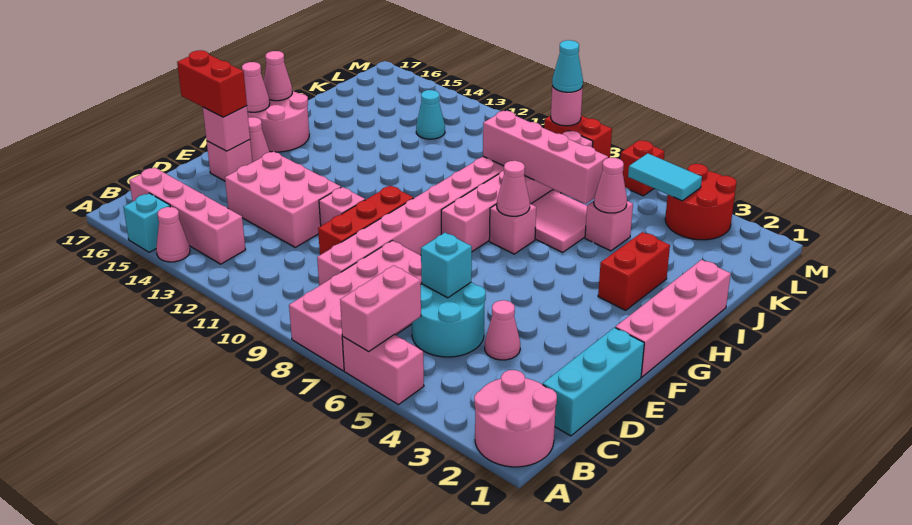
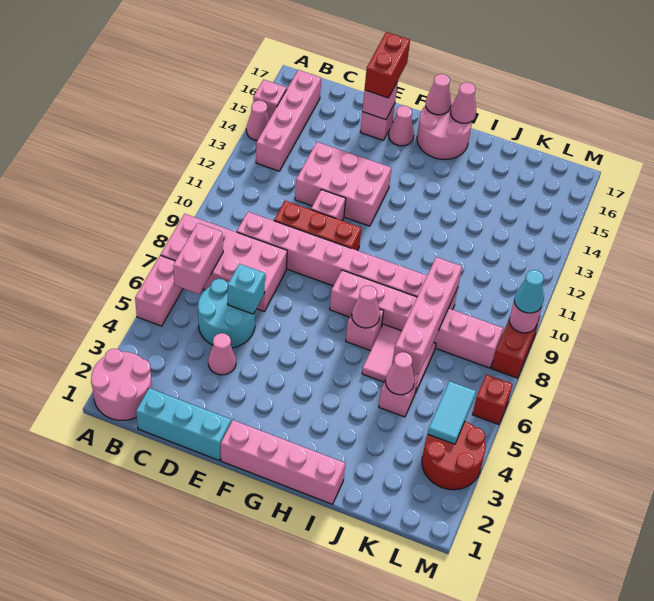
pink 1x2 brick [340,265,421,352] -> pink 1x2 brick turned to [173,223,223,294]
cyan 1x1 brick [123,193,170,252] -> pink 1x1 brick [253,80,287,119]
pink 2x3 brick [225,152,341,247] -> pink 2x3 brick turned to [295,142,391,226]
red 1x2 brick [598,232,670,310] -> none
cyan 1x1 cone [416,90,445,139] -> none

